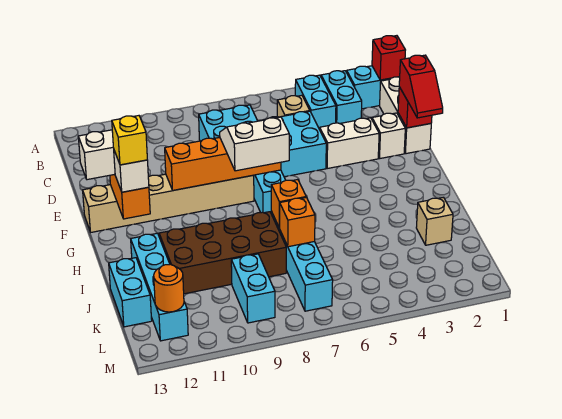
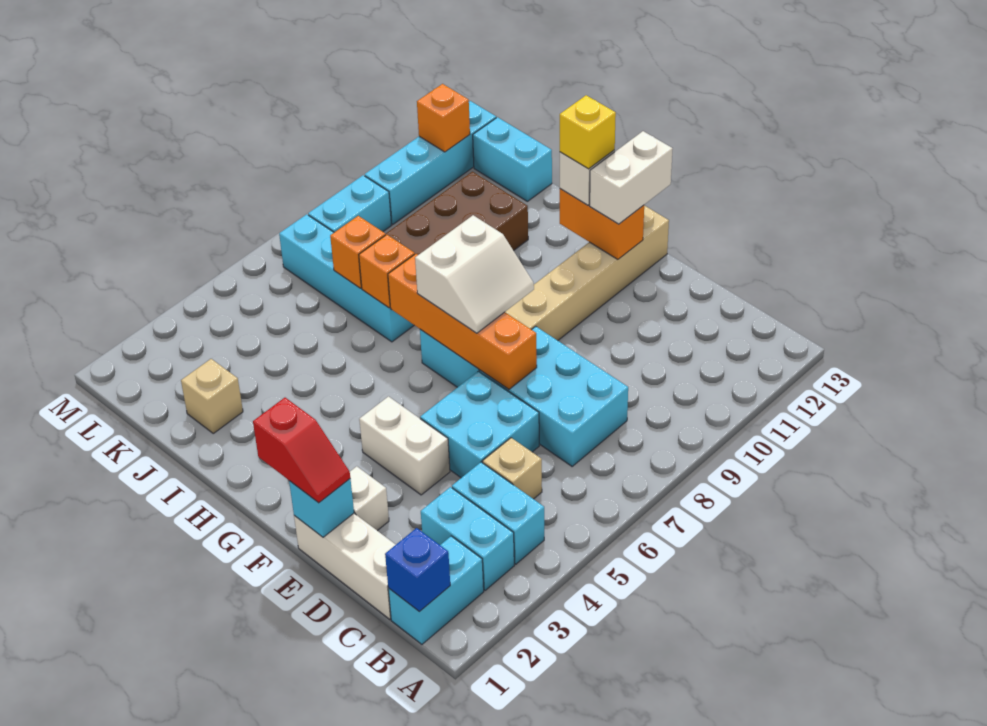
red 1x1 brick [372,36,405,80] -> blue 1x1 brick [385,528,450,612]
red 1x1 brick [398,87,432,128] -> cyan 1x1 brick [289,479,354,537]
red 1x2 slope [399,55,443,118] -> red 1x2 slope turned to [253,398,350,503]
white 1x2 brick [320,118,379,168] -> white 1x2 brick turned to [359,396,450,495]
orange 1x4 brick [165,137,281,190] -> orange 1x4 brick turned to [388,254,537,389]
cyan 1x4 brick [131,233,188,341] -> cyan 1x4 brick turned to [365,101,496,224]
cyan 1x2 brick [231,254,275,323] -> cyan 1x2 brick turned to [308,175,392,232]
orange 1x1 round brick [154,264,184,312] -> orange 1x1 brick [417,84,470,152]

